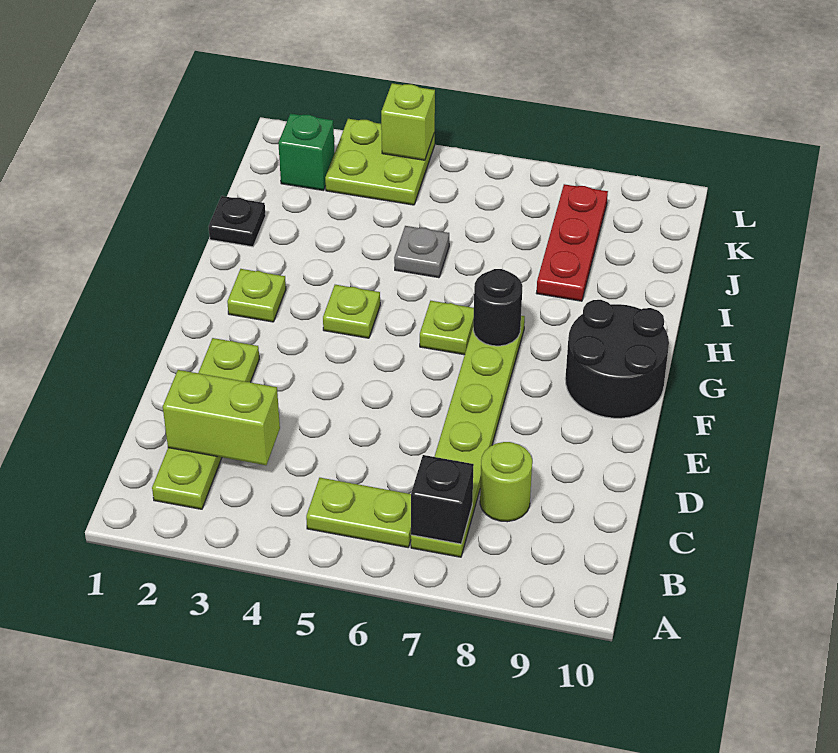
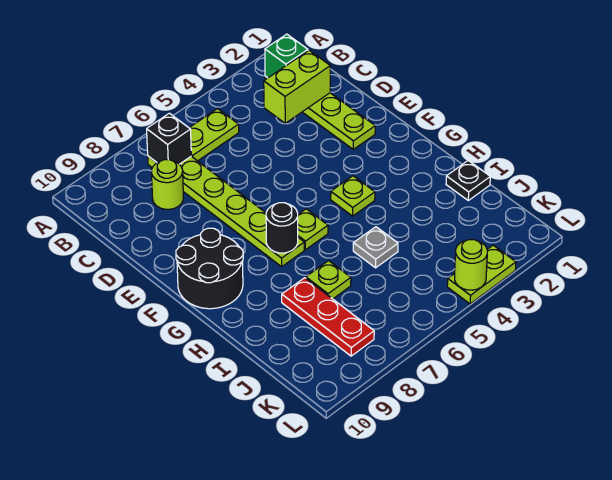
lime 1x1 plate [227,269,286,322] -> lime 1x1 plate moved to [306,261,351,299]
green 1x1 brick [278,114,335,191] -> green 1x1 brick moved to [265,34,308,78]
lime 2x2 plate [325,119,435,205] -> lime 1x2 plate [447,245,516,304]
lime 1x1 brick [381,83,435,160] -> lime 1x1 round brick [455,240,487,290]

